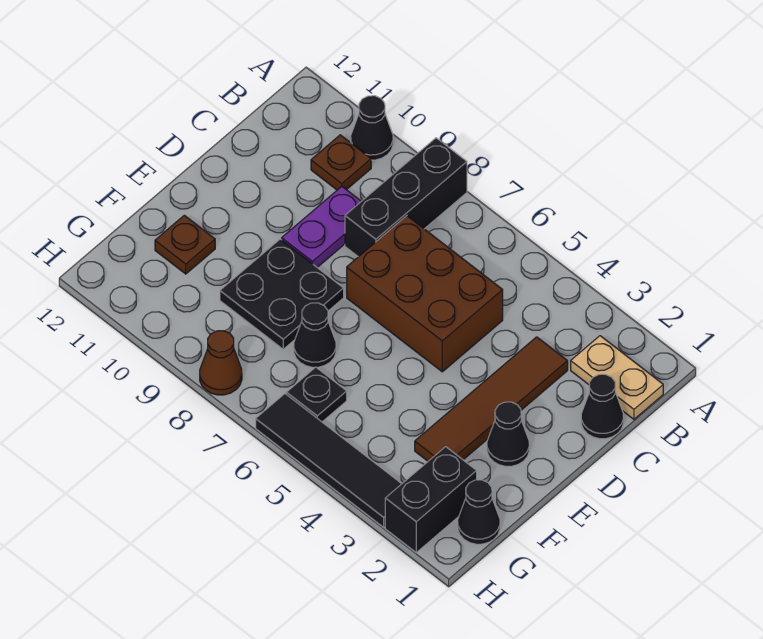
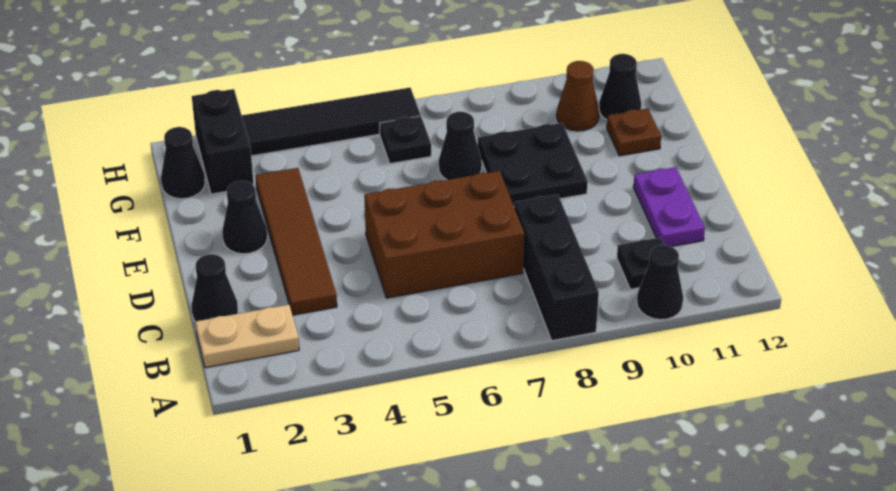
brown 1x1 plate [311,135,371,190] -> black 1x1 plate [617,237,664,289]
purple 1x2 plate [282,186,361,267] -> purple 1x2 plate moved to [633,167,705,247]
none -> black 1x1 cone [599,54,641,120]
brown 1x1 cone [200,331,242,395] -> brown 1x1 cone moved to [557,61,599,131]

